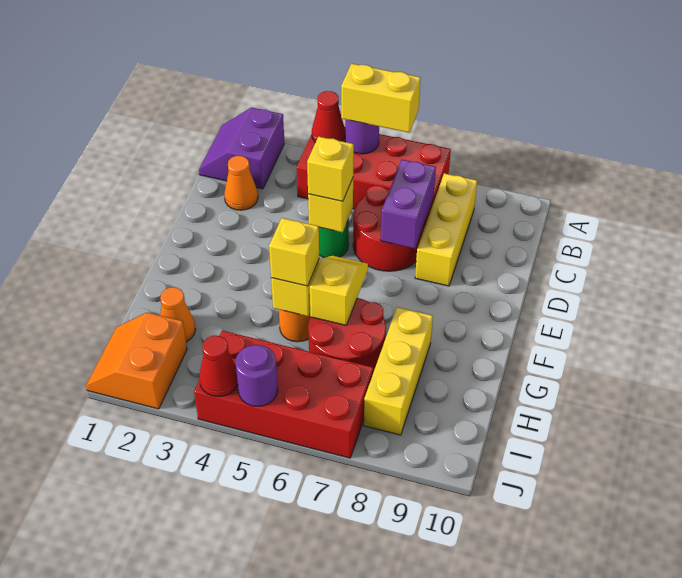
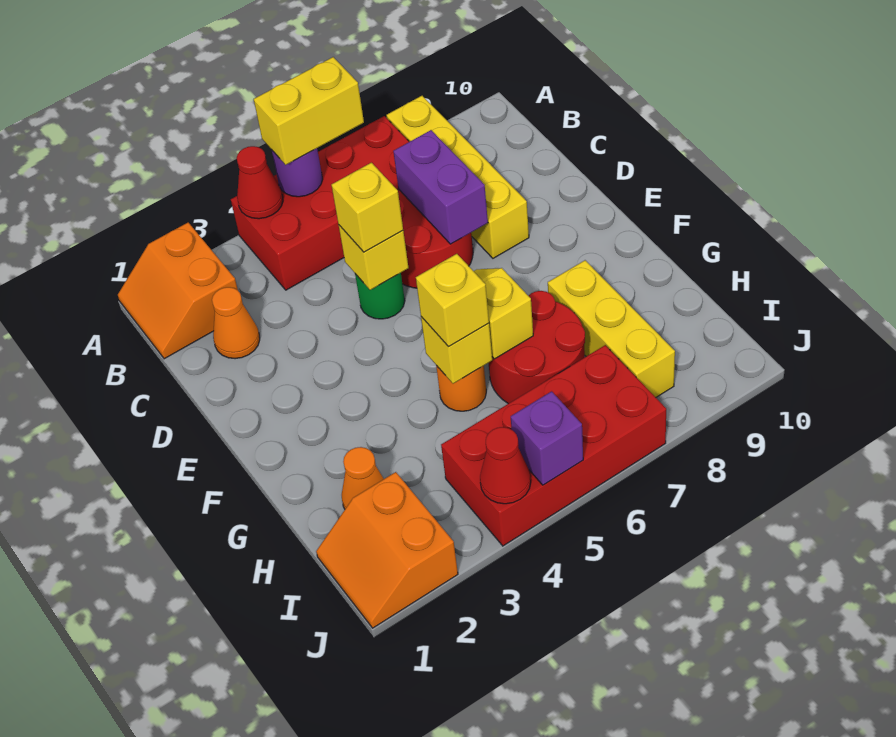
purple 2x2 slope [199,107,284,189] -> orange 2x2 slope [118,222,238,359]
yellow 1x3 brick [415,173,477,286] -> yellow 1x4 brick [386,96,529,258]
purple 1x1 round brick [235,345,278,406] -> purple 1x1 brick [511,391,583,485]

